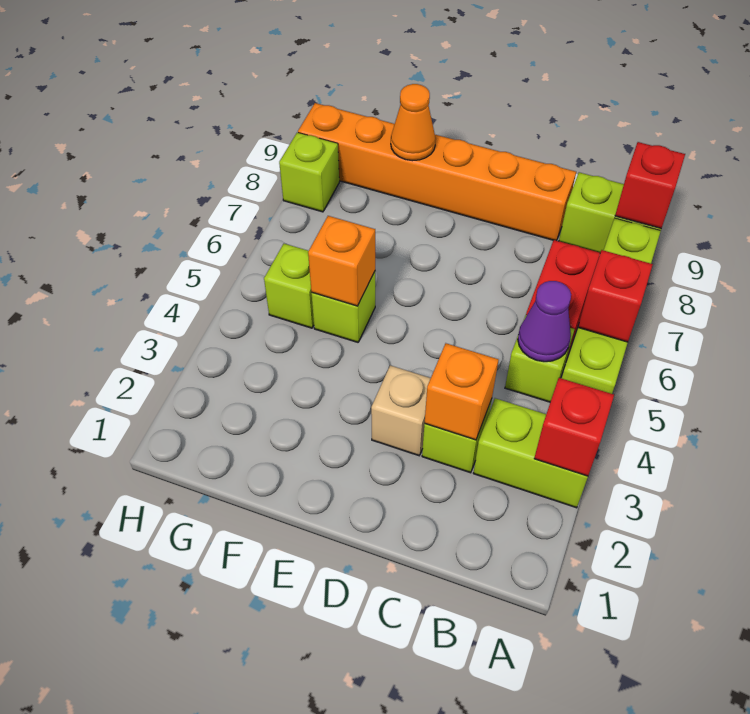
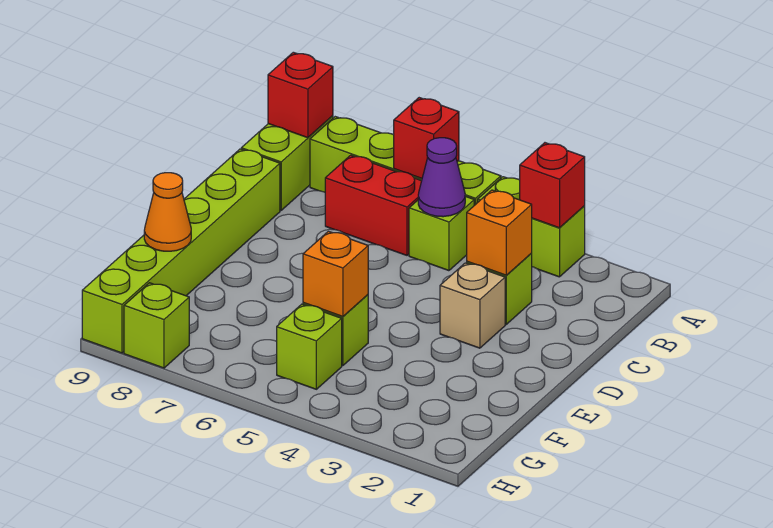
lime 1x2 brick [473,398,588,508] -> lime 1x2 brick turned to [478,177,585,277]
orange 1x6 brick [298,103,576,241] -> lime 1x6 brick [82,149,280,353]

